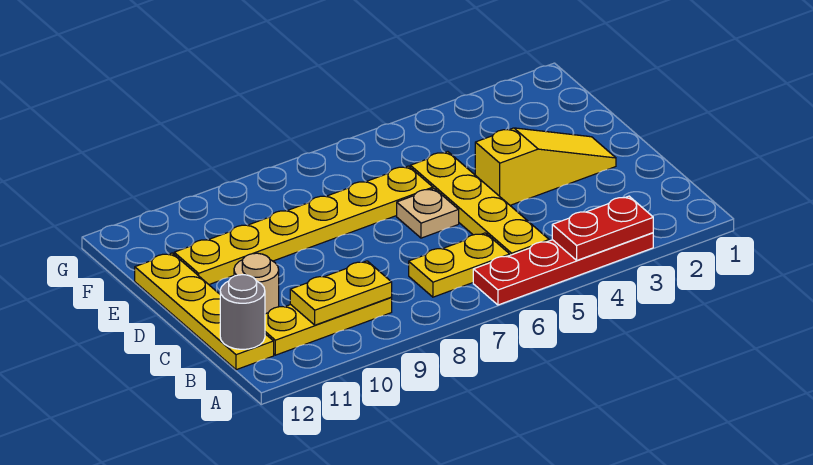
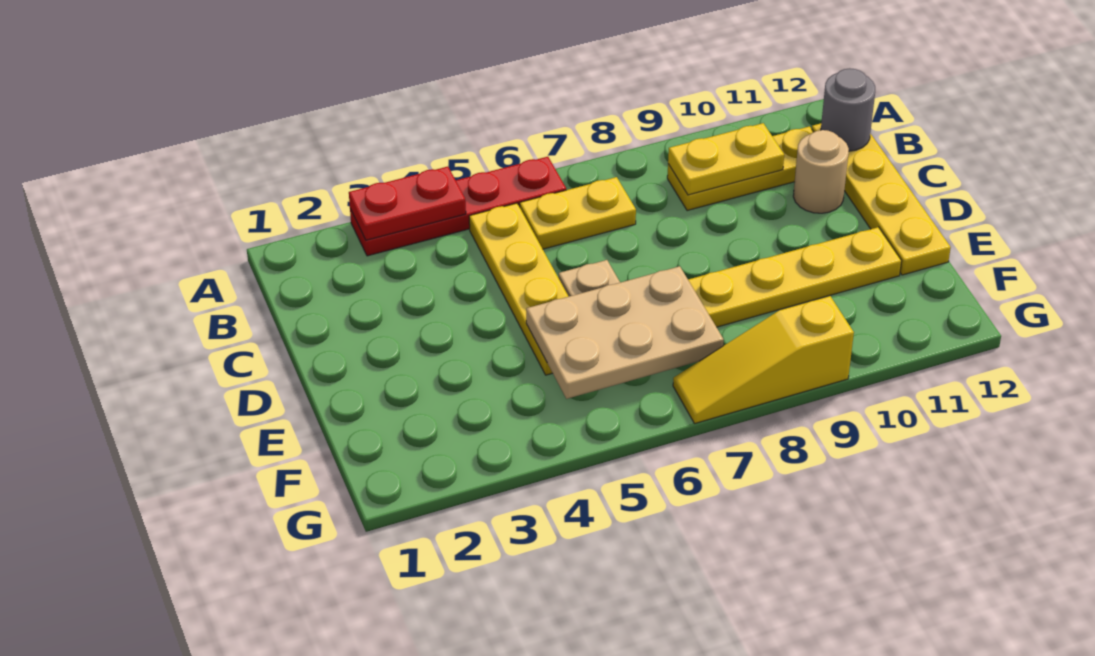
yellow 1x3 slope [475,128,616,205] -> yellow 1x3 slope moved to [673,296,854,424]
none -> tan 2x3 plate [526,266,724,399]

